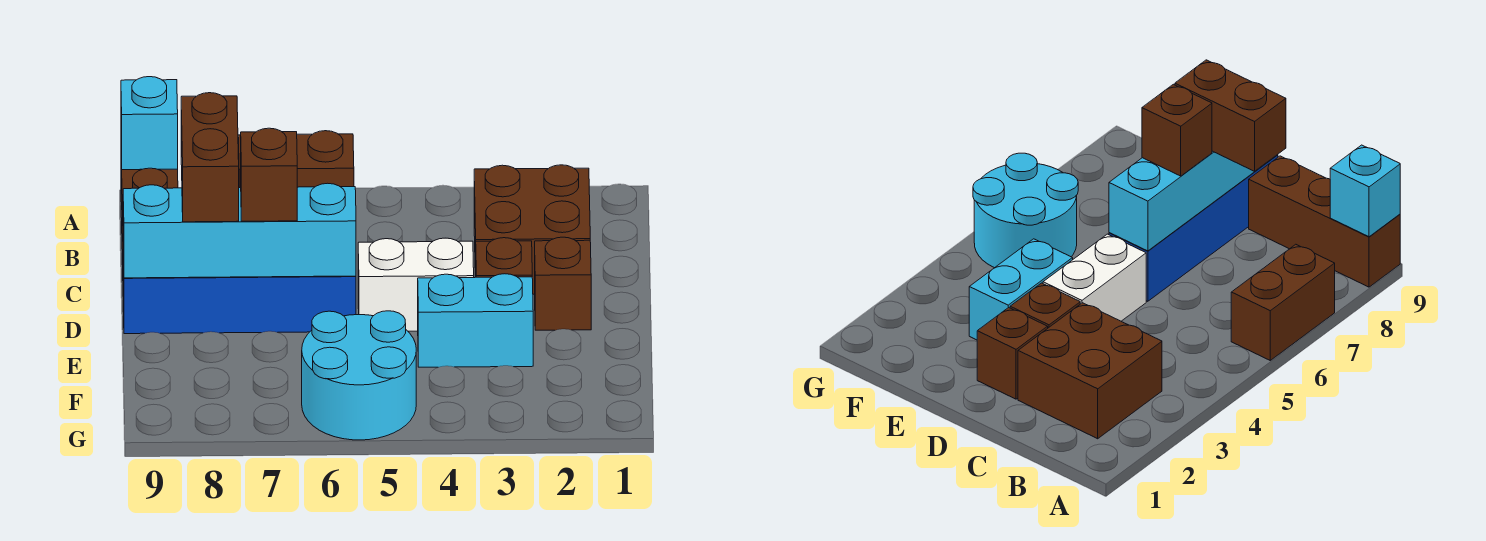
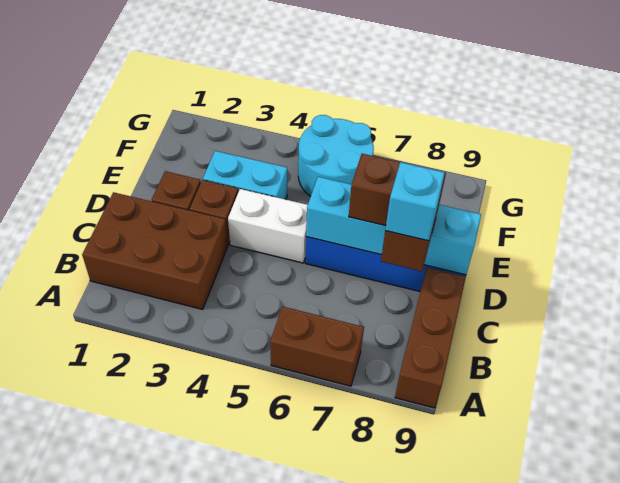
cyan 1x1 brick [121,77,178,170] -> cyan 1x1 brick moved to [385,162,445,241]
brown 2x2 brick [474,165,590,294] -> brown 2x3 brick [82,192,228,309]

